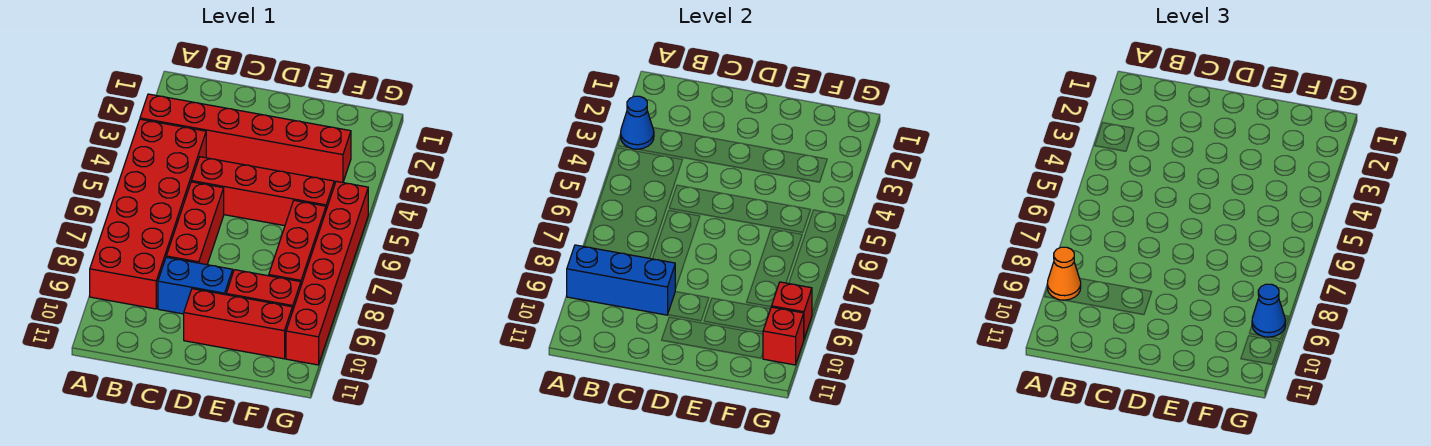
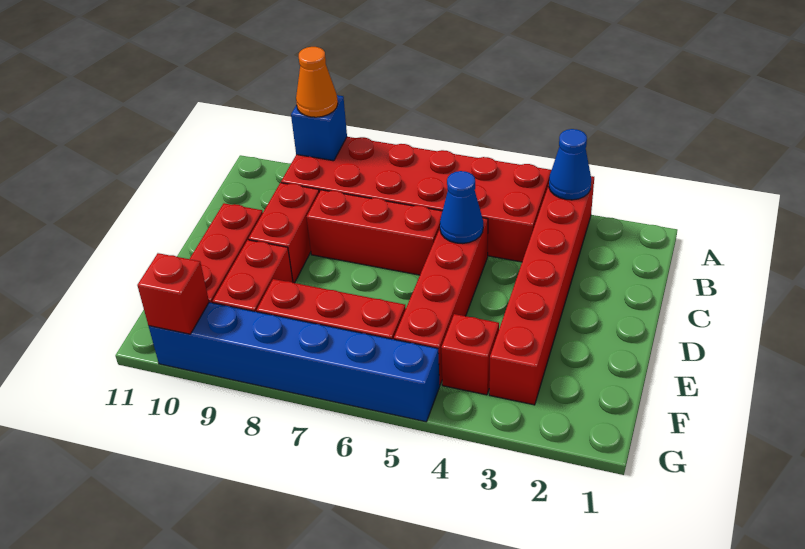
blue 1x3 brick [567,245,675,315] -> blue 1x1 brick [291,95,347,161]
blue 1x2 brick [158,257,233,314] -> red 1x2 brick [248,183,319,283]
red 1x6 brick [286,181,368,365] -> blue 1x6 brick [149,302,440,422]
red 1x1 brick [772,282,812,338] -> red 1x1 brick moved to [441,314,499,395]
blue 1x1 cone [1252,284,1285,337] -> blue 1x1 cone moved to [440,171,483,244]

